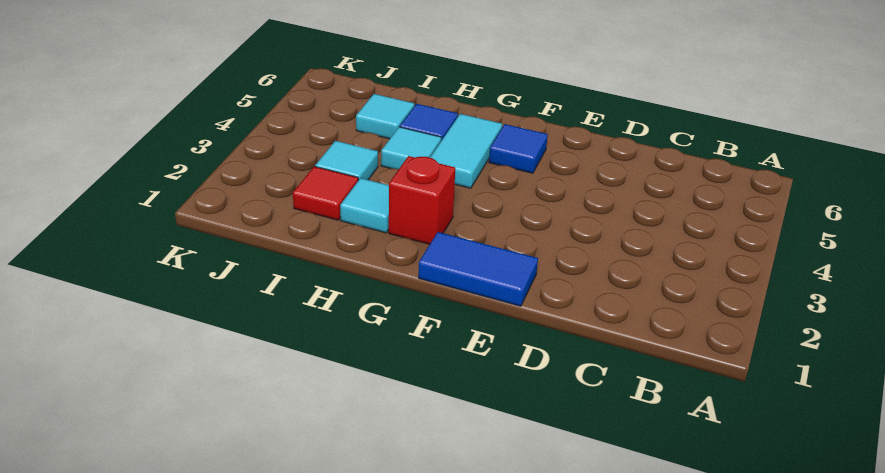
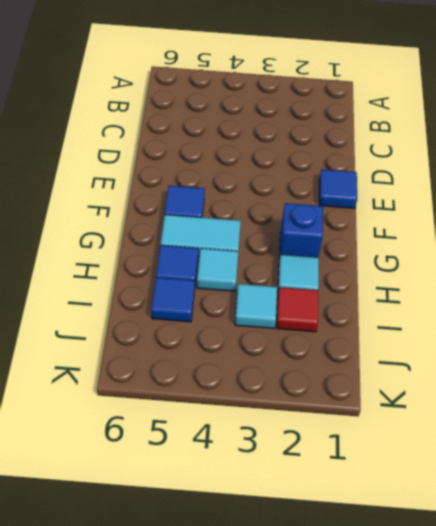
blue 1x2 tile [418,232,538,306] -> blue 1x1 tile [319,169,357,208]
red 1x1 brick [389,156,455,244] -> blue 1x1 brick [279,203,323,260]
cyan 1x1 tile [356,94,414,139] -> blue 1x1 tile [151,277,195,322]

